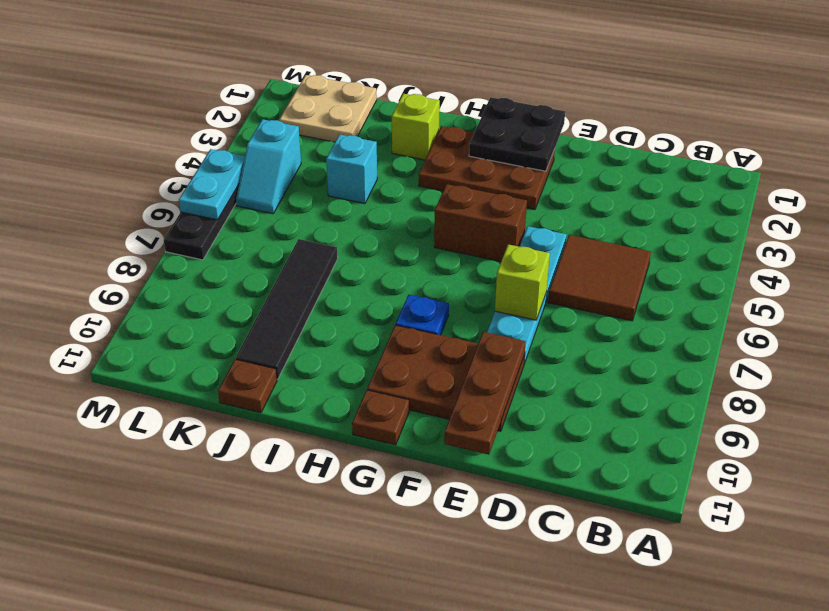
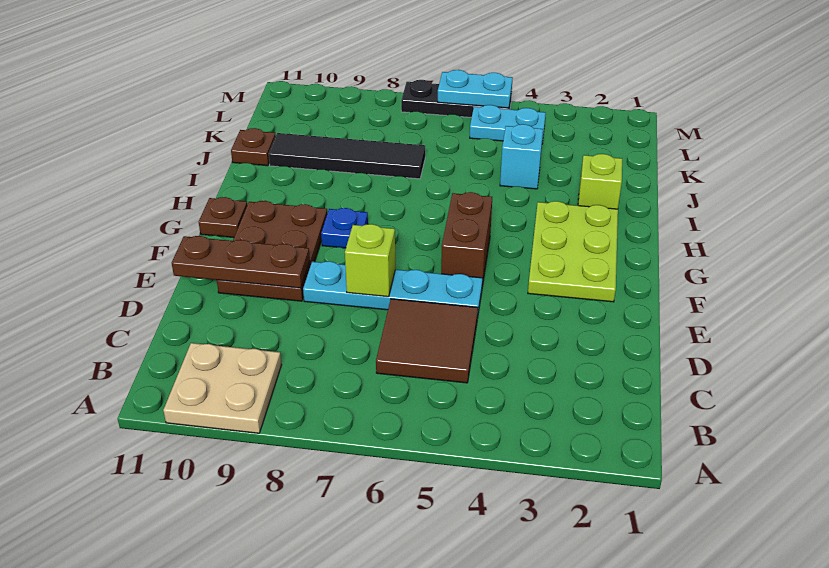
black 2x2 plate [469,97,565,171] -> none
brown 2x3 plate [419,126,555,210] -> lime 2x3 plate [528,201,618,302]
tan 2x2 plate [279,75,377,142] -> tan 2x2 plate moved to [163,343,281,433]
cyan 1x2 slope [236,119,301,214] -> cyan 1x2 plate [470,105,546,144]

